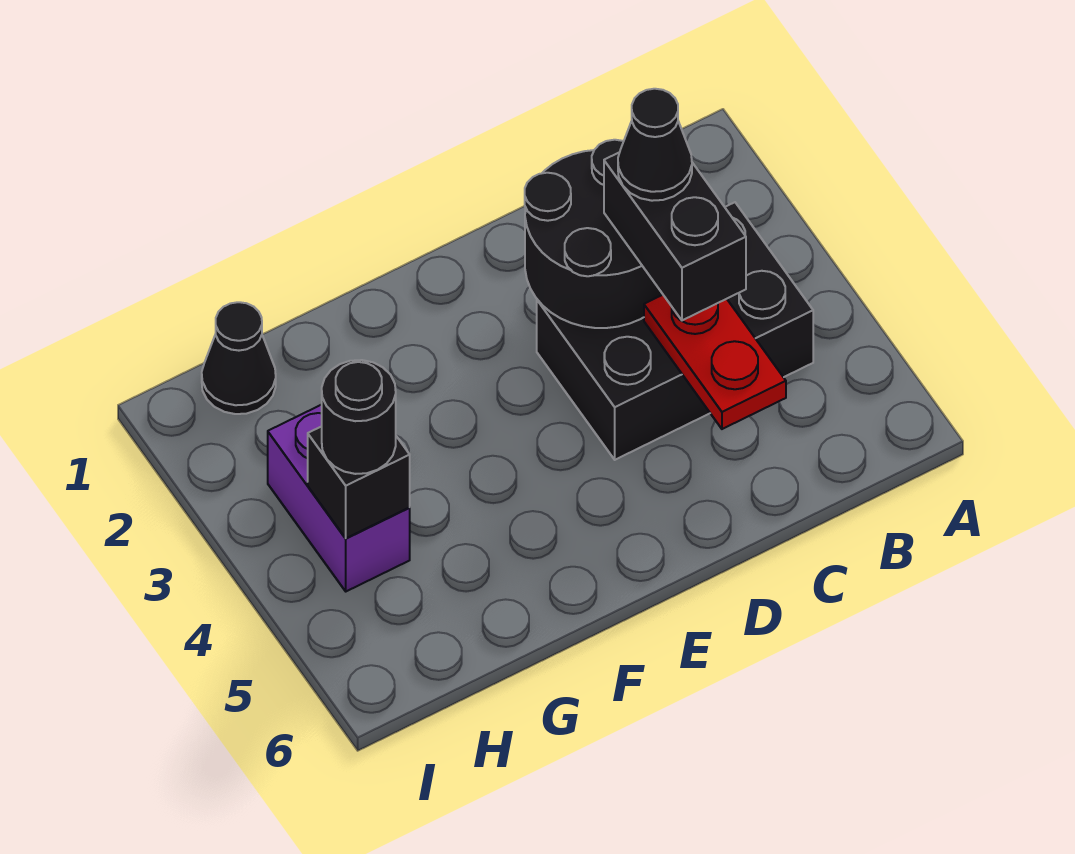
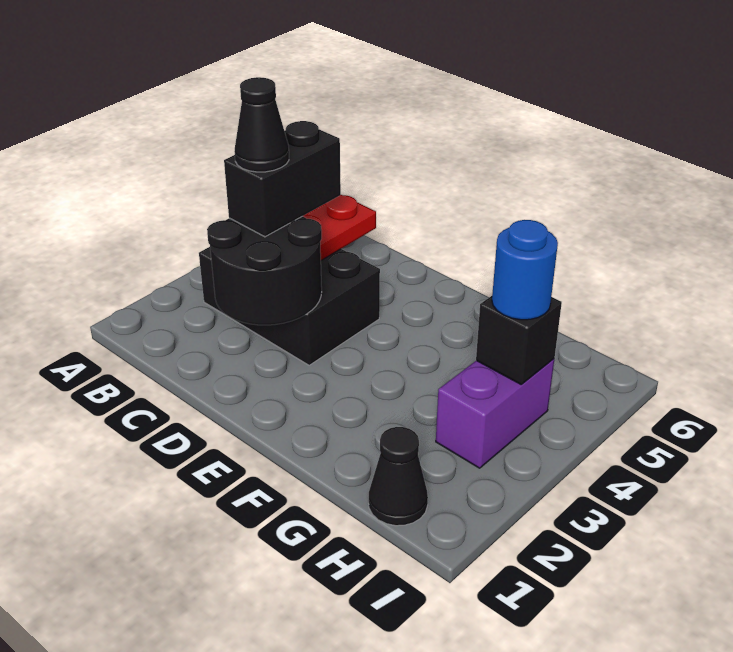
black 1x1 round brick [322,360,396,474] -> blue 1x1 round brick [492,220,558,320]

